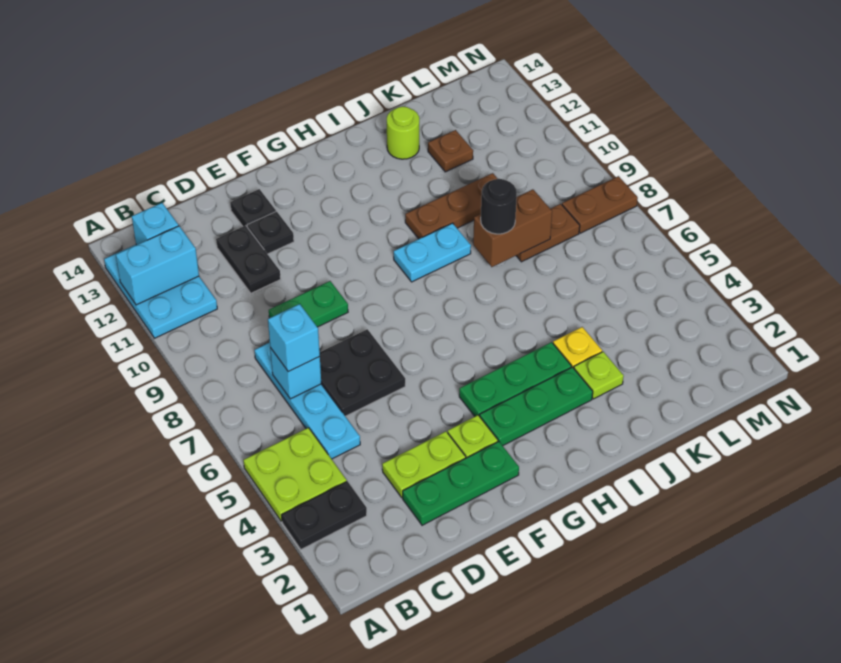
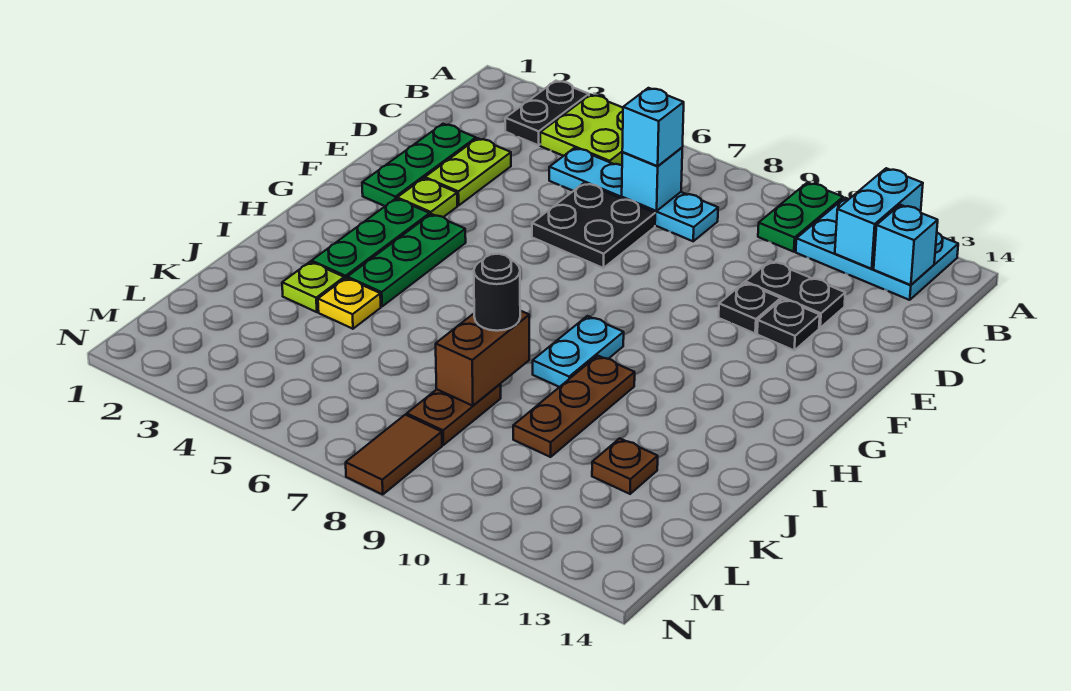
green 1x2 plate [269,281,348,327] -> green 1x2 plate moved to [758,183,843,252]
black 1x1 plate [230,189,276,226] -> black 1x1 plate moved to [719,283,781,333]
lime 1x1 round brick [387,106,419,159] -> none
brown 1x2 plate [562,176,638,233] -> brown 1x2 tile [346,415,442,494]

